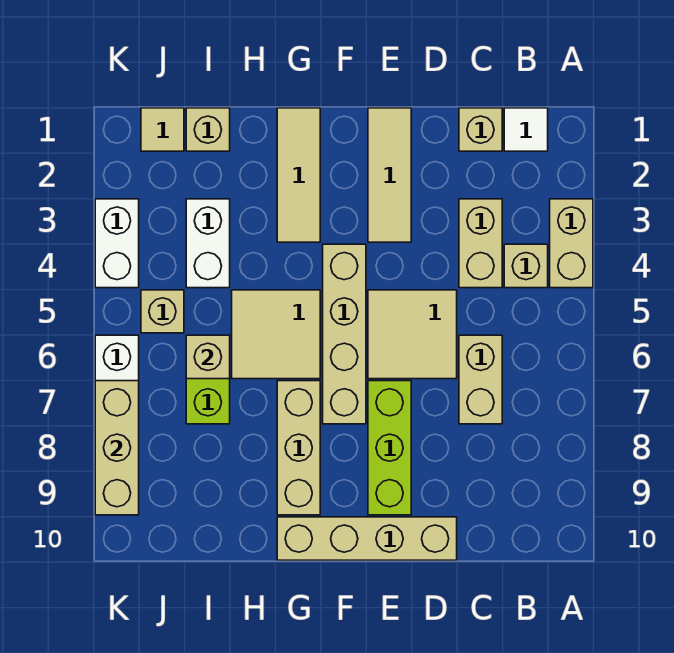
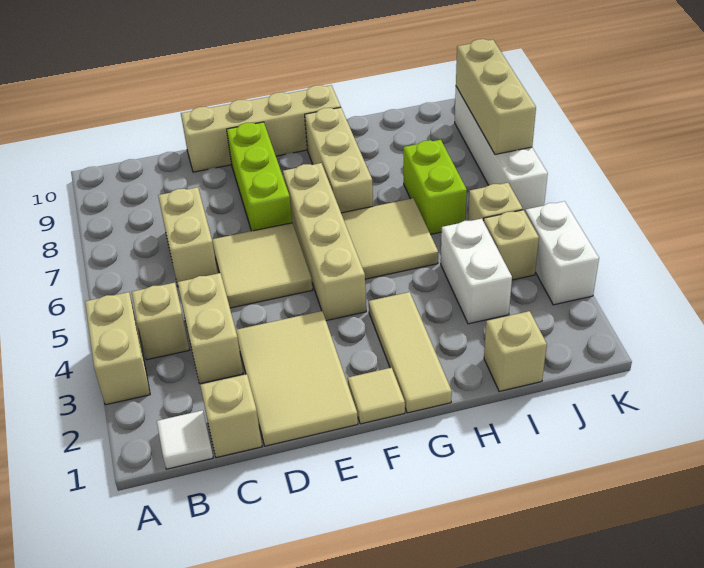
tan 1x3 tile [368,108,411,242] -> tan 2x3 tile [236,311,358,446]
tan 1x1 brick [186,335,230,379] -> tan 1x1 brick moved to [484,210,539,280]
tan 1x1 tile [141,108,184,151] -> tan 1x1 tile moved to [348,368,405,424]

